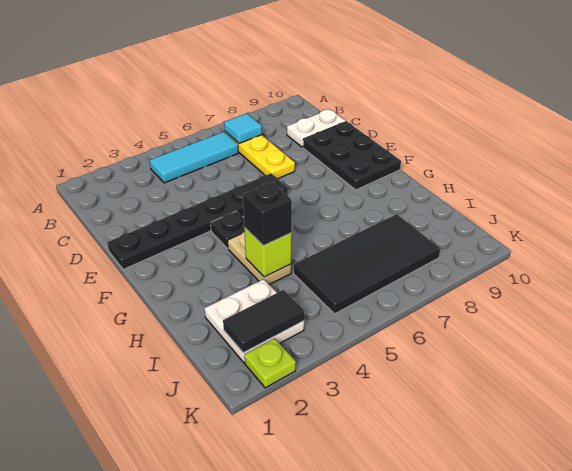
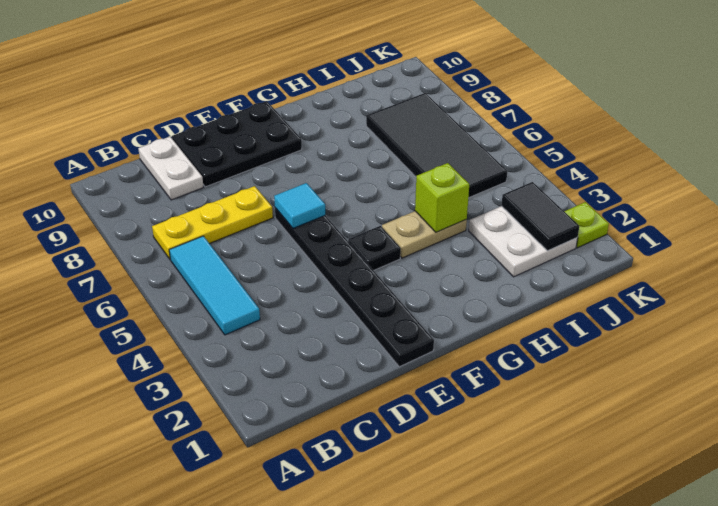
cyan 1x1 tile [224,114,262,143] -> cyan 1x1 tile moved to [274,183,325,228]
black 1x1 brick [243,182,292,246] -> none

